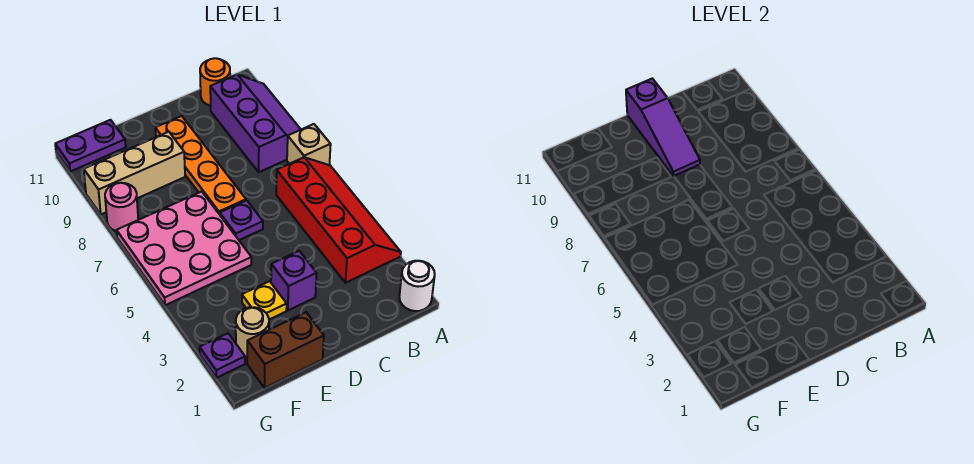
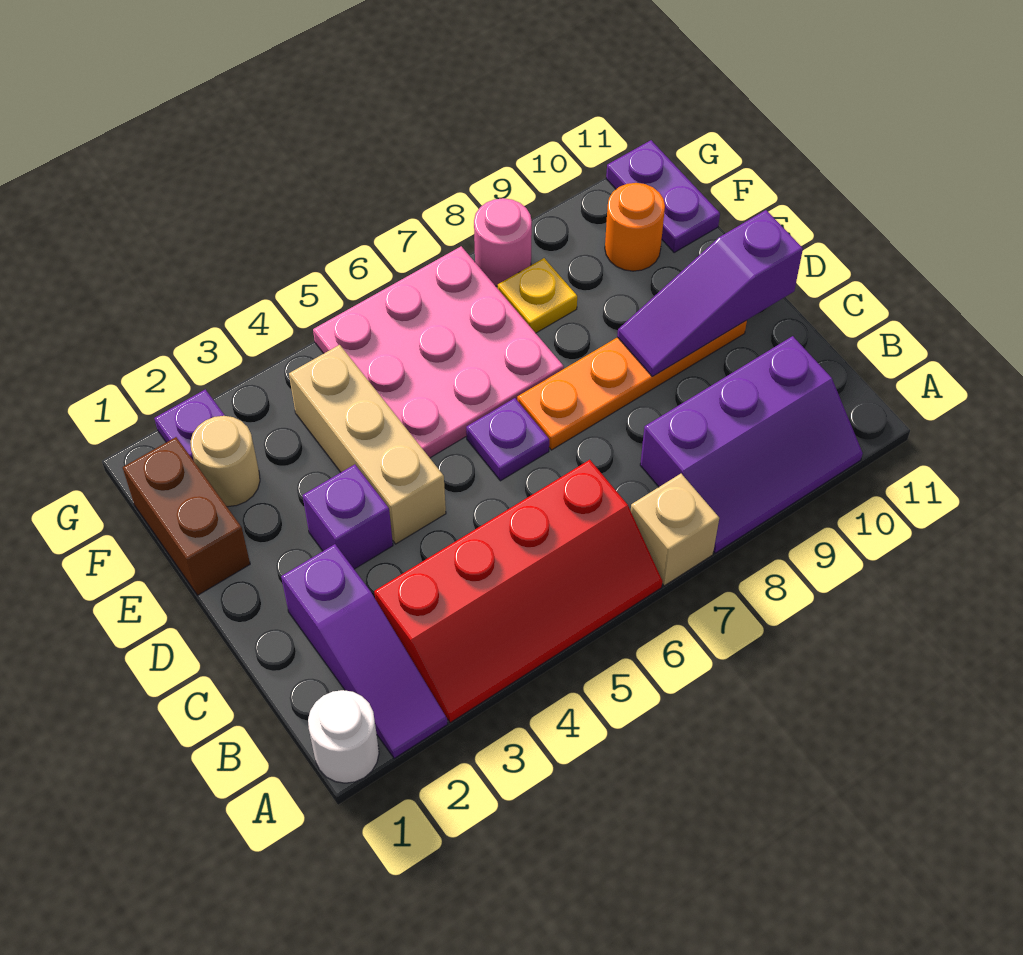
none -> purple 1x3 slope [281,544,448,759]
orange 1x1 round brick [200,58,230,106] -> orange 1x1 round brick moved to [605,183,665,271]
yellow 1x1 plate [242,281,287,320] -> yellow 1x1 plate moved to [498,258,577,333]
tan 1x3 brick [84,132,185,214] -> tan 1x3 brick moved to [289,345,446,544]

